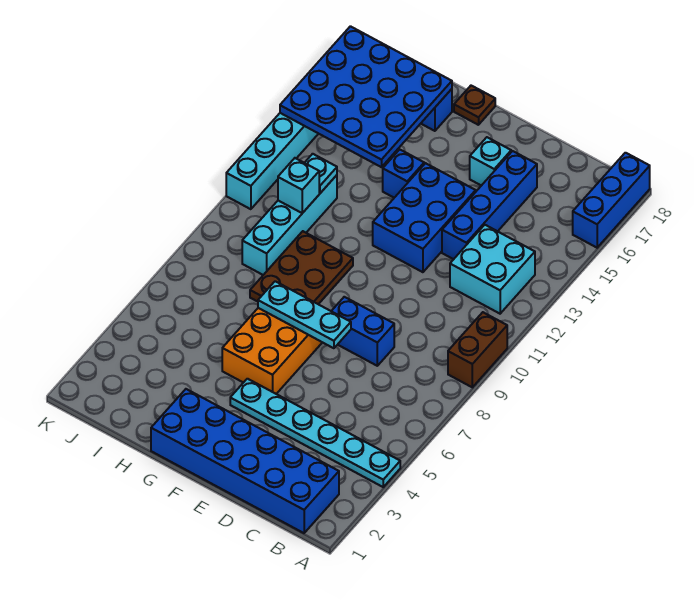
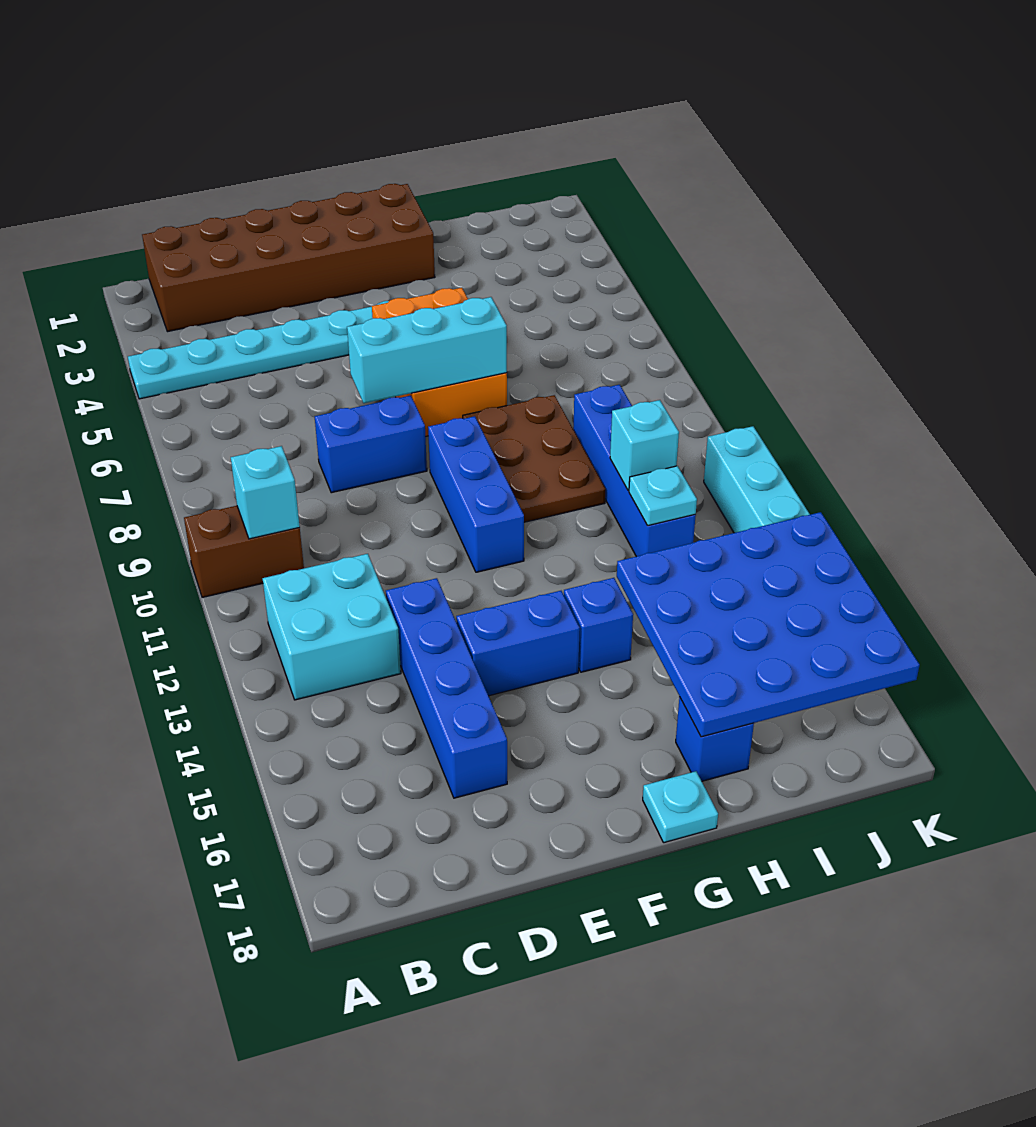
brown 1x2 brick [448,312,507,387] -> brown 1x2 brick turned to [184,506,304,598]
blue 1x3 brick [573,153,650,248] -> blue 1x3 brick moved to [428,416,524,572]
blue 2x6 brick [151,389,339,533] -> brown 2x6 brick [142,184,435,332]
cyan 1x3 plate [258,281,351,348] -> cyan 1x3 brick [347,297,507,403]
blue 2x3 brick [373,163,476,272] -> blue 1x2 brick [456,591,580,696]
cyan 1x1 brick [470,137,511,186] -> cyan 1x1 brick moved to [231,446,300,539]
brown 1x1 plate [454,86,495,125] -> cyan 1x1 plate [643,771,718,843]
cyan 1x4 brick [242,175,337,275] -> blue 1x4 brick [573,385,696,557]

